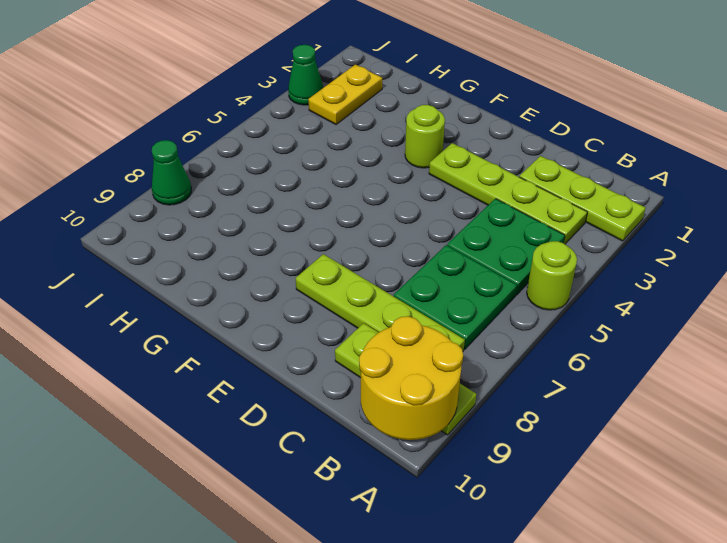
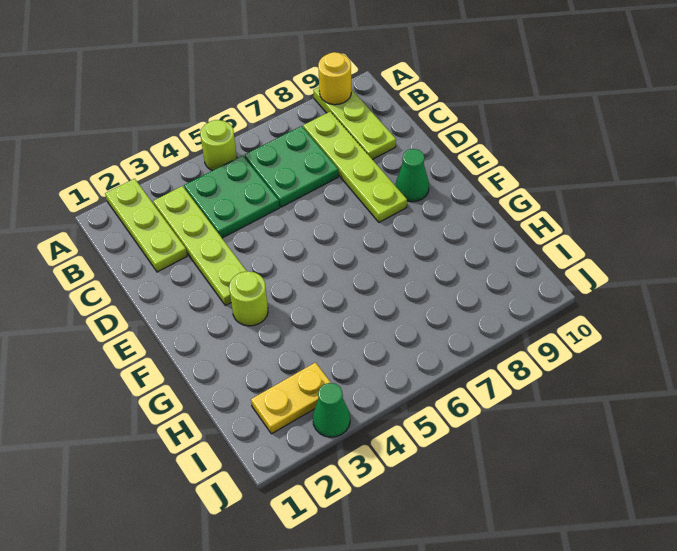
yellow 2x2 round brick [359,316,463,440] -> yellow 1x1 round brick [318,52,351,105]
green 1x1 cone [152,140,191,205] -> green 1x1 cone moved to [396,149,429,202]

